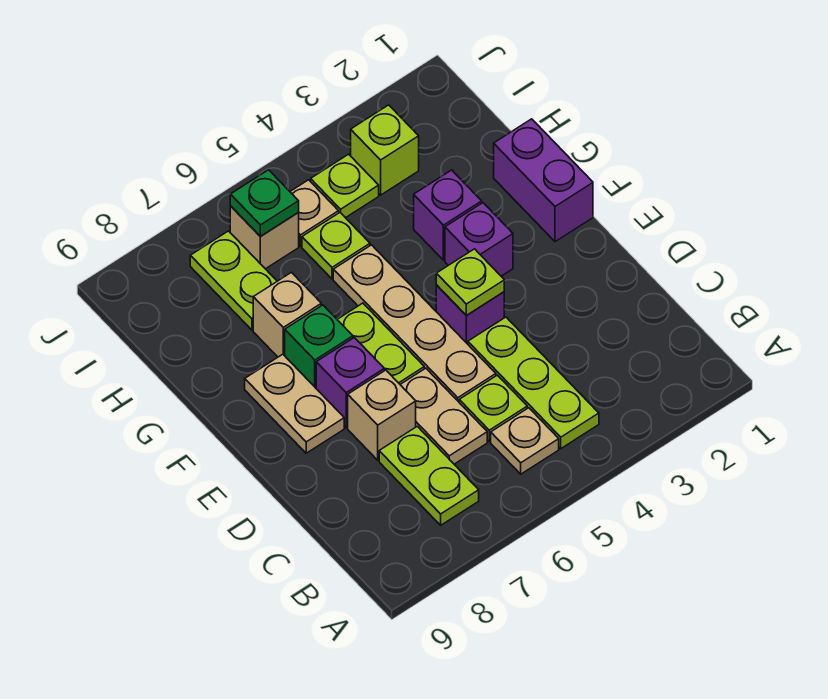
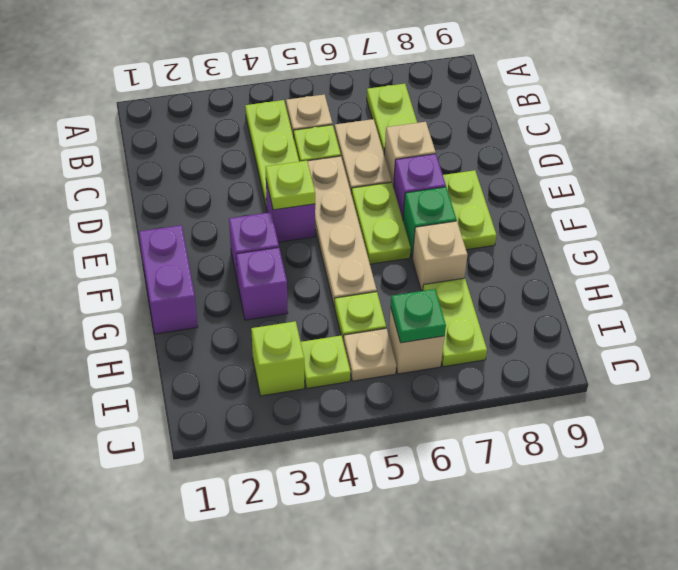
tan 1x2 plate [245,354,344,453] -> lime 1x2 plate [443,170,497,250]

